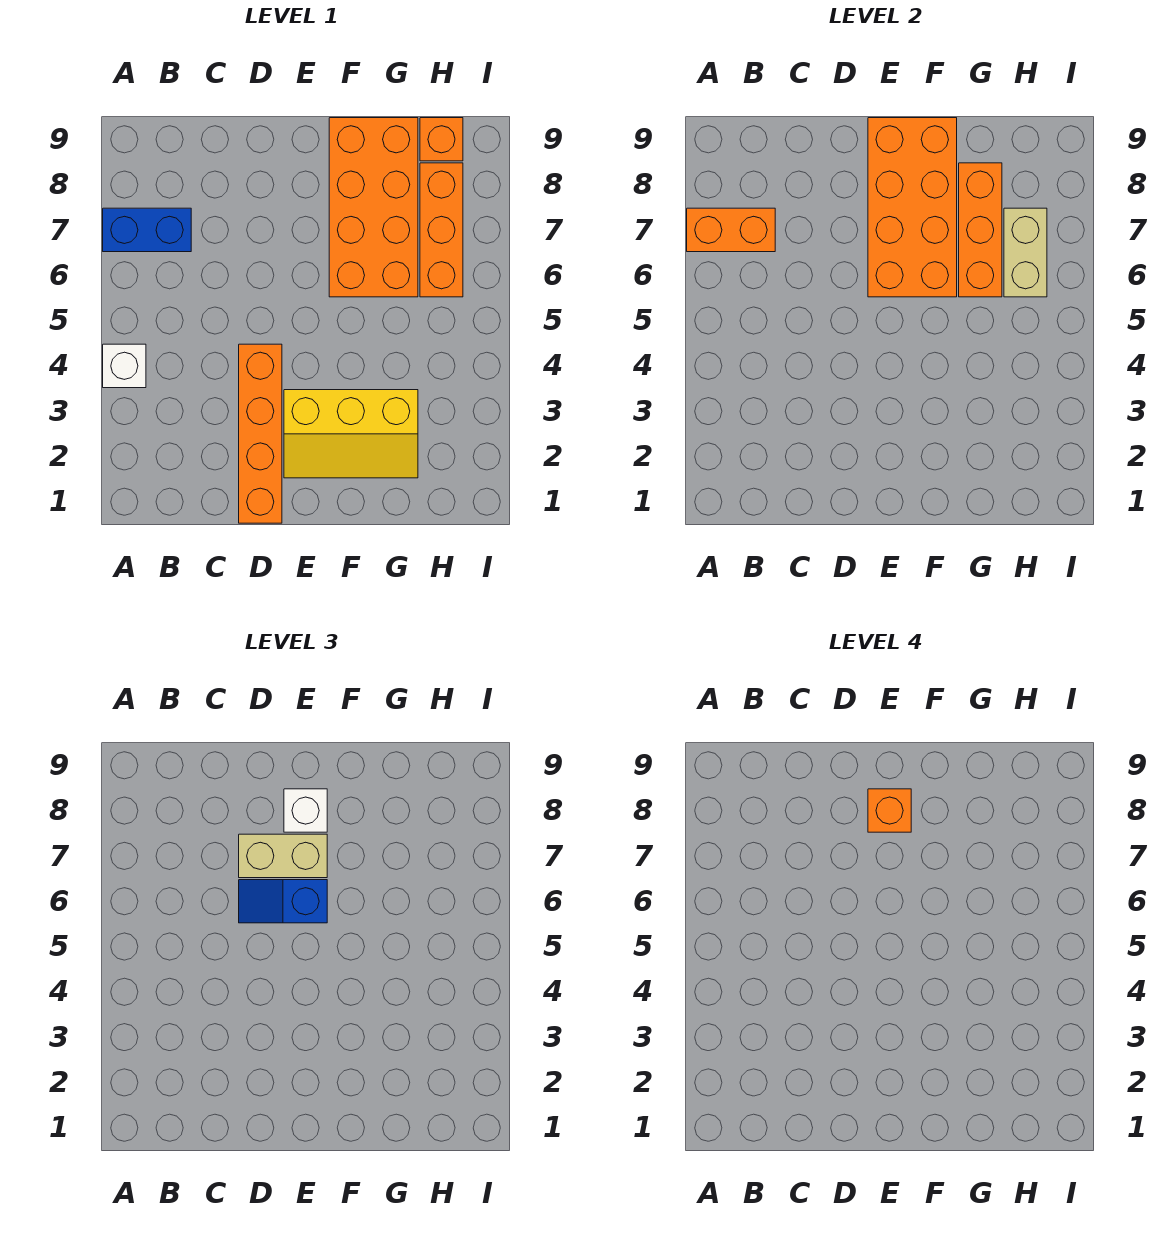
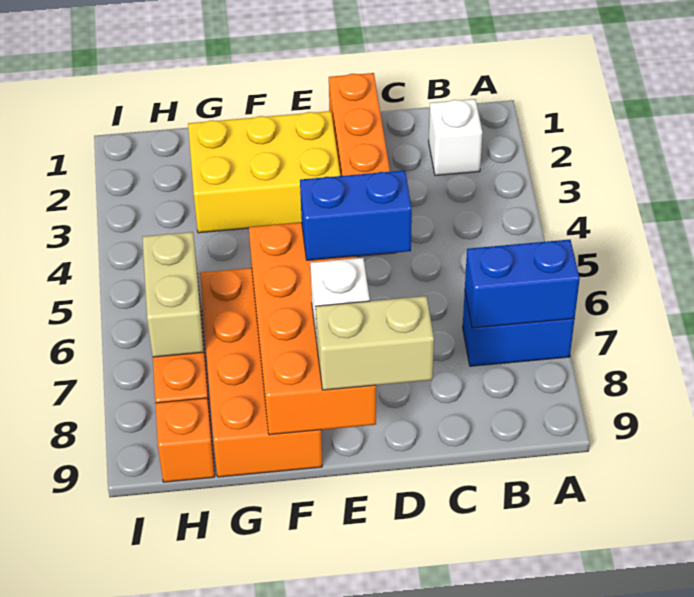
white 1x1 brick [103,344,146,388] -> white 1x1 brick moved to [429,99,482,175]
orange 1x2 brick [687,208,775,252] -> blue 1x2 brick [465,240,580,328]
blue 1x2 slope [239,880,327,923] -> blue 1x2 brick [300,170,412,260]
tan 1x2 brick [239,834,327,878] -> tan 1x2 brick moved to [316,296,434,390]
yellow 2x3 slope [284,390,418,478] -> yellow 2x3 brick [188,111,340,233]
orange 1x1 brick [868,789,911,832] -> none
orange 1x3 brick [959,163,1002,297] -> none

